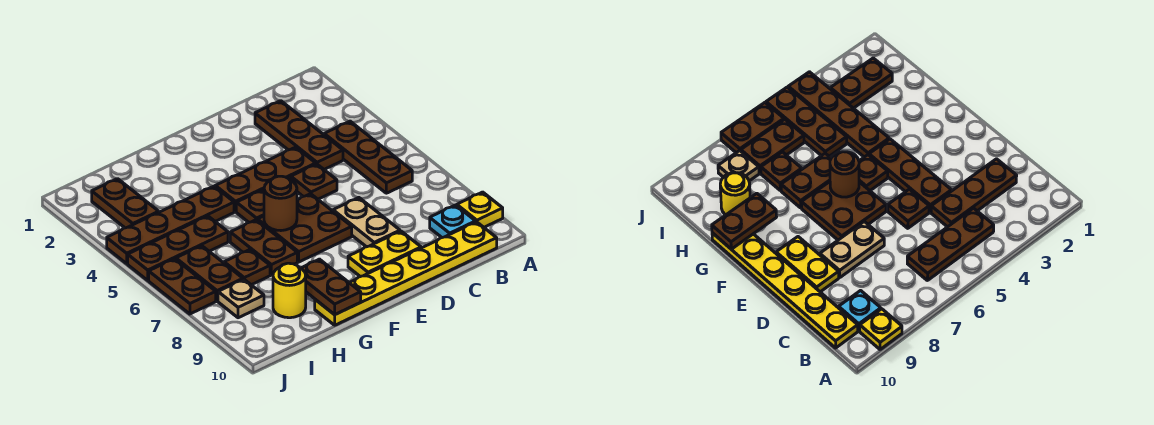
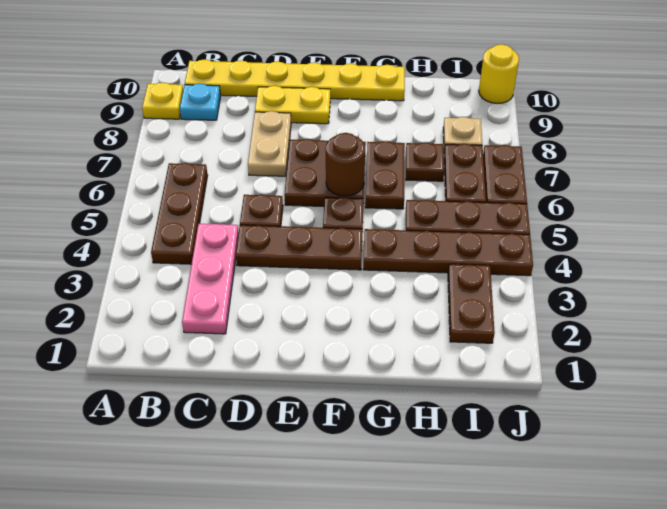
brown 1x3 plate [255,101,343,169] -> pink 1x3 plate [182,224,239,334]
brown 1x2 plate [301,259,361,315] -> none
yellow 1x1 round brick [273,263,306,318] -> yellow 1x1 round brick moved to [479,44,519,104]

